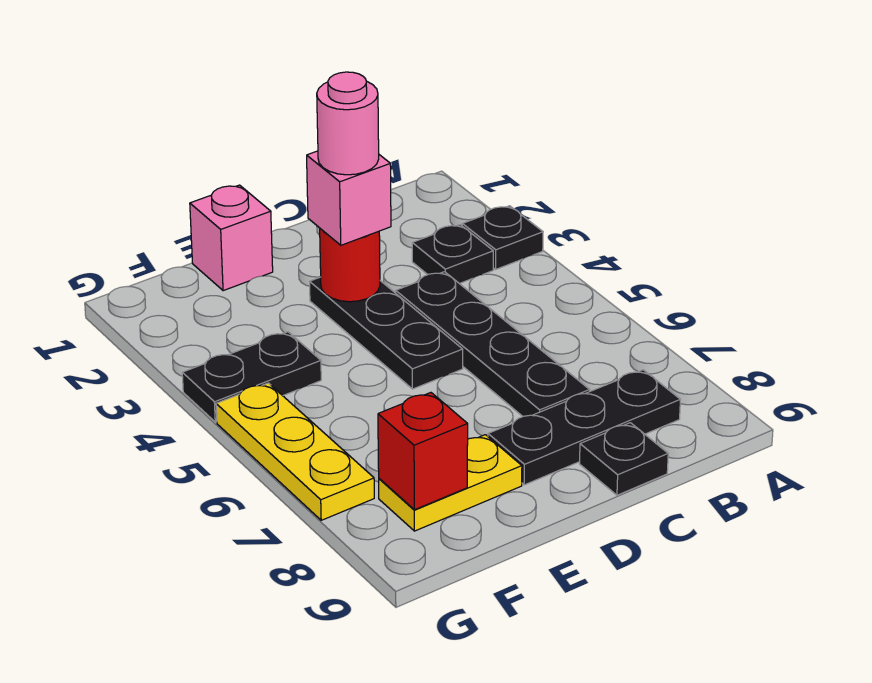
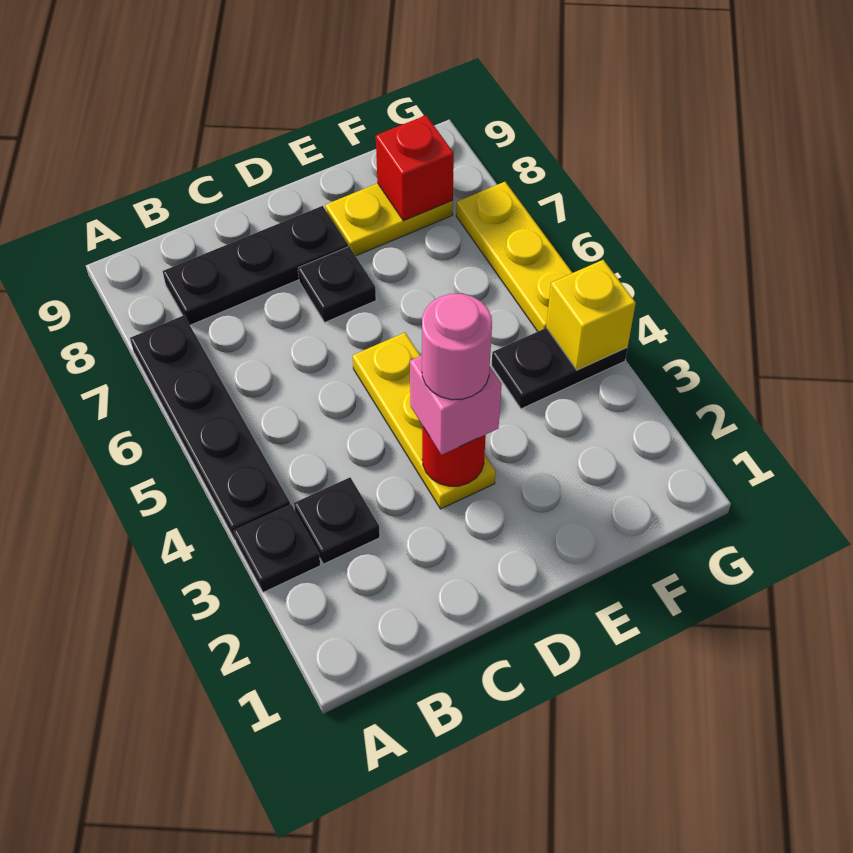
black 1x4 plate [396,272,590,416] -> black 1x4 plate moved to [130,315,290,539]
black 1x1 plate [580,423,668,495] -> black 1x1 plate moved to [298,247,376,322]
black 1x3 plate [310,277,463,389] -> yellow 1x3 plate [353,333,495,509]
pink 1x1 brick [190,185,273,291] -> none
none -> yellow 1x1 brick [546,260,636,370]

